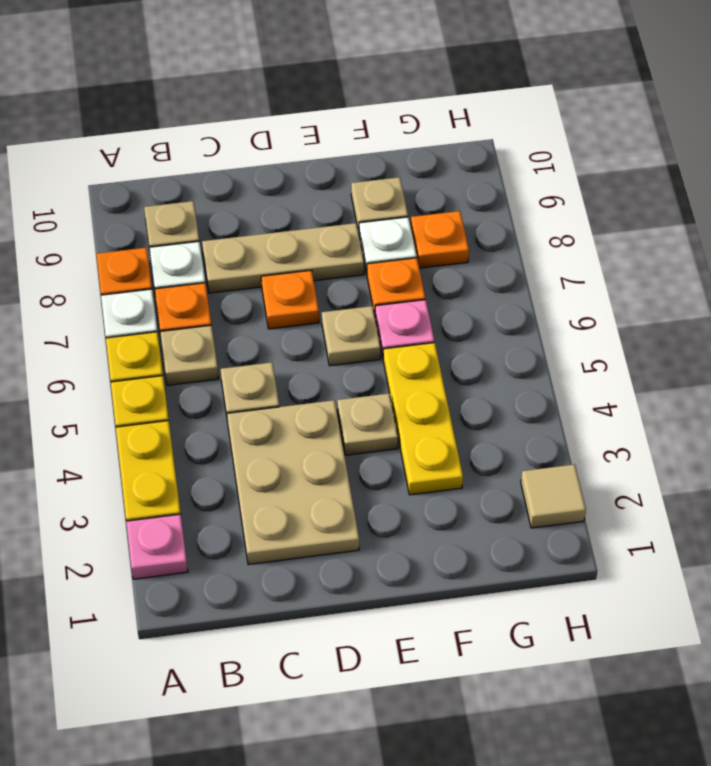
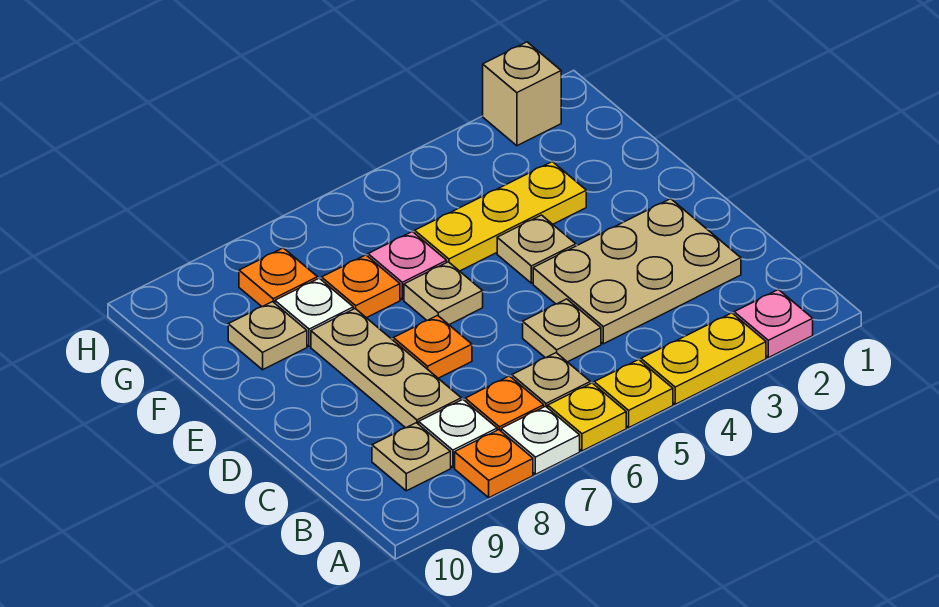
tan 1x1 tile [521,464,586,528] -> tan 1x1 brick [483,42,561,146]

